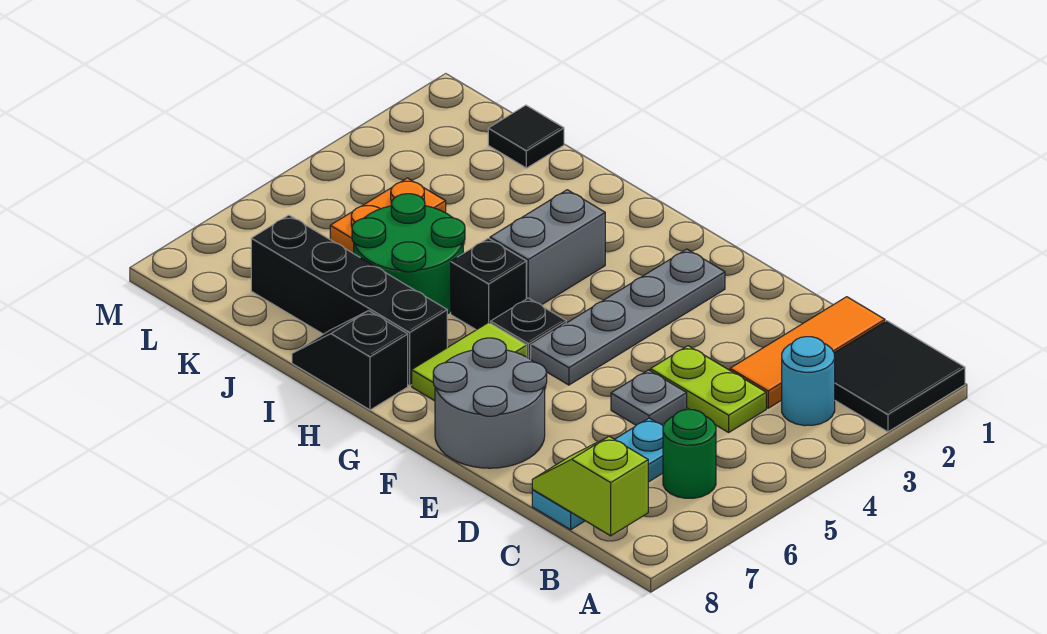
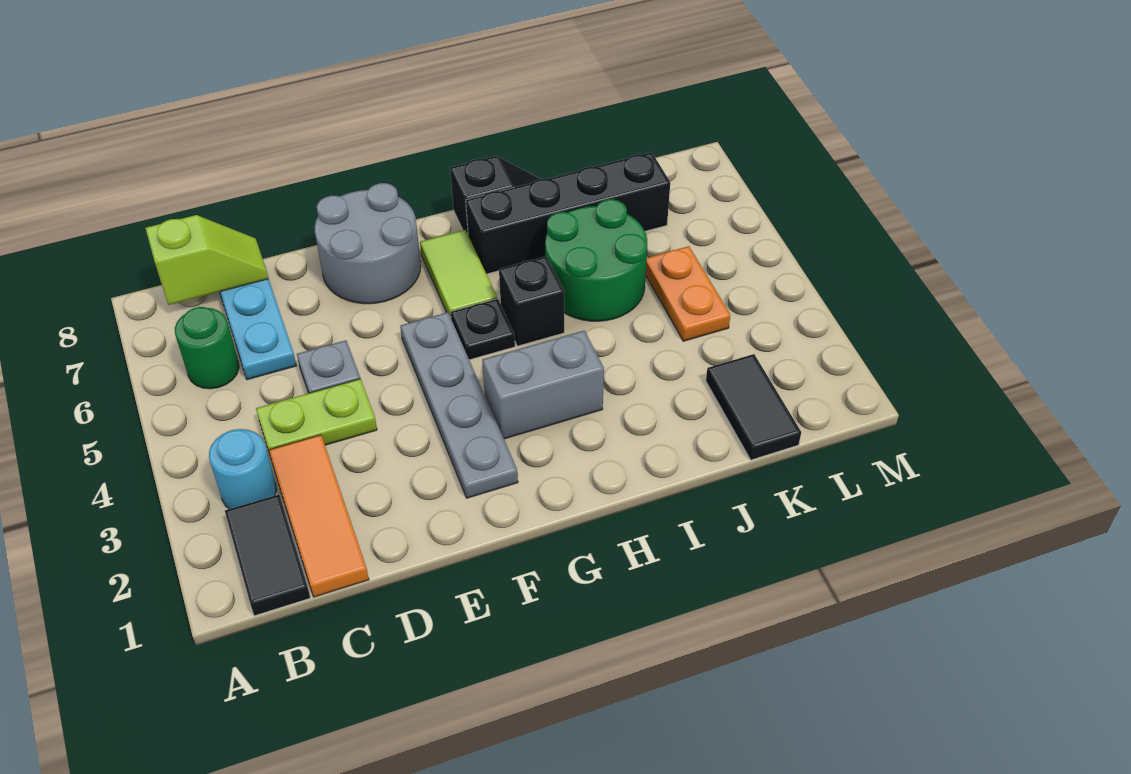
black 2x2 tile [834,321,965,432] -> black 1x2 tile [225,495,310,616]
grey 1x2 brick [490,190,605,305] -> grey 1x2 brick turned to [482,330,604,439]
black 1x1 tile [488,105,564,168] -> black 1x2 tile [706,354,801,460]

